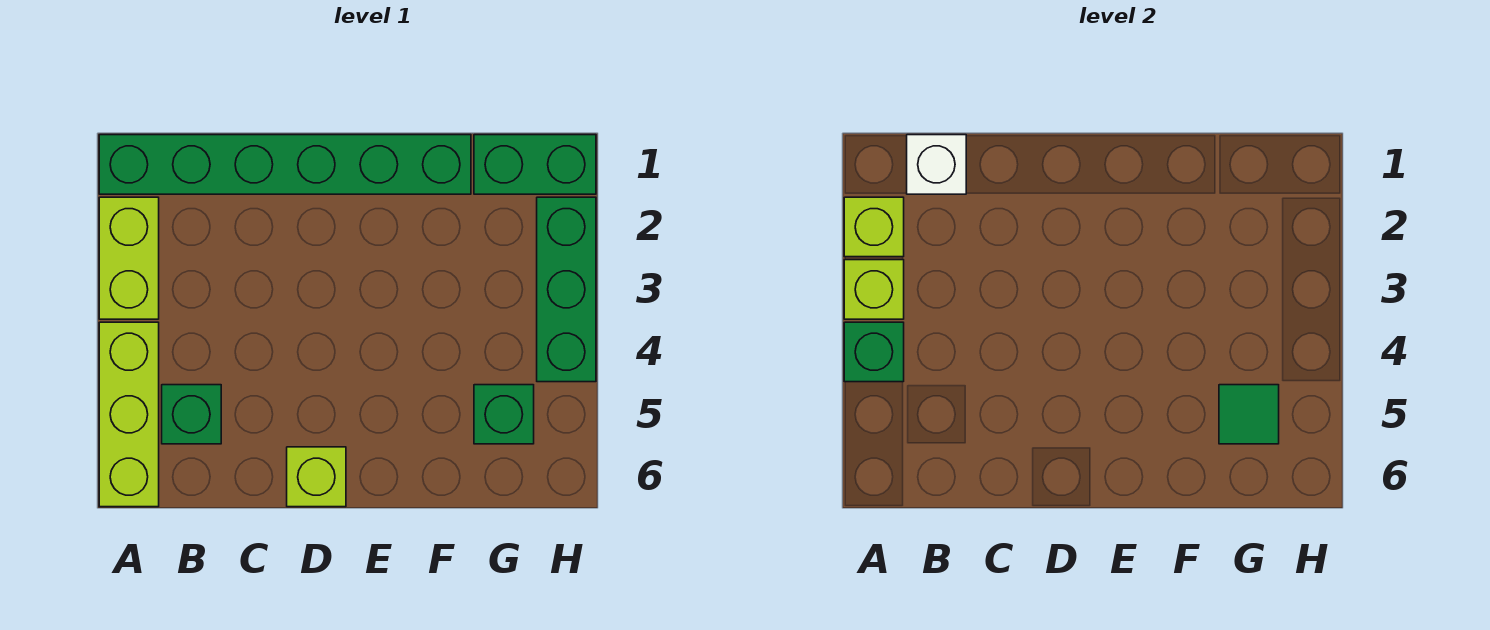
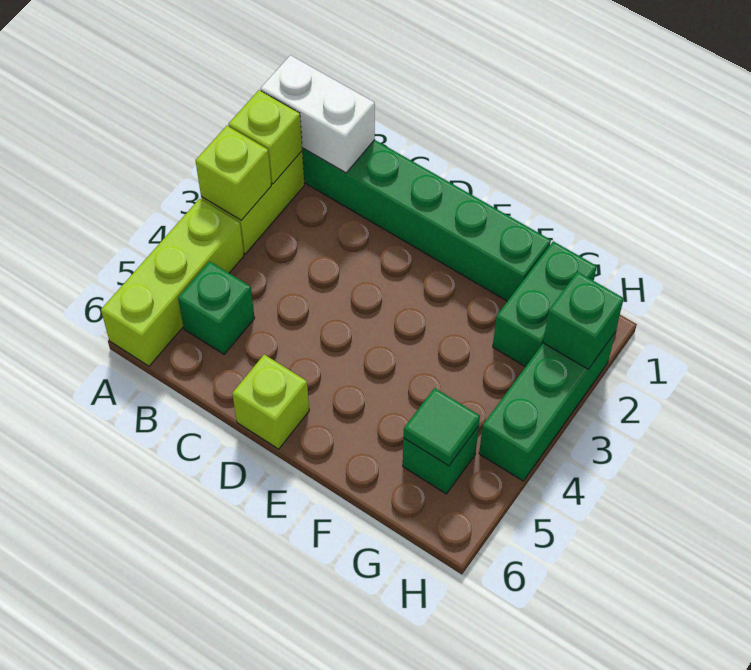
green 1x1 brick [844,322,904,382] -> green 1x1 brick moved to [543,272,624,369]
white 1x1 brick [907,135,966,194] -> white 1x2 brick [260,55,375,173]
green 1x2 brick [474,135,596,194] -> green 1x2 brick turned to [493,241,597,367]

